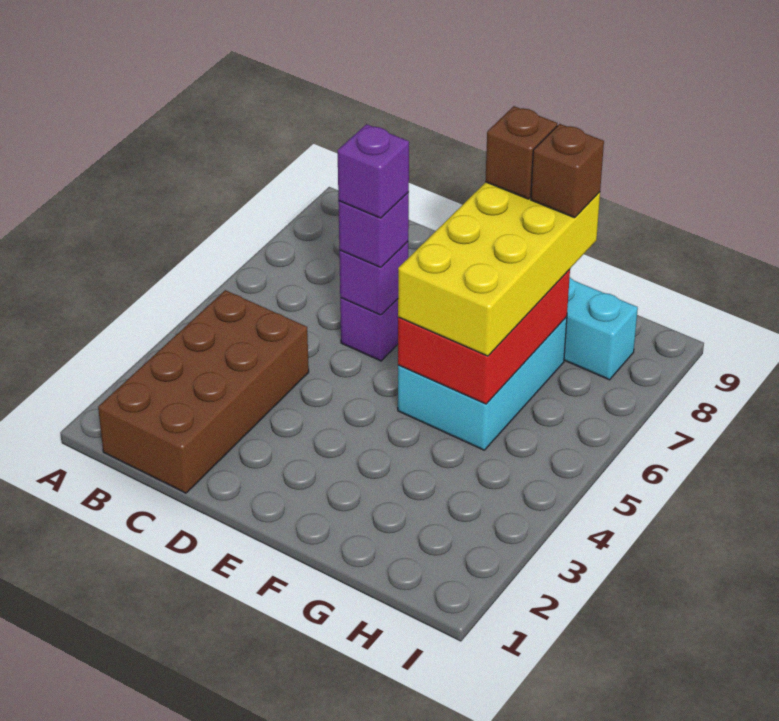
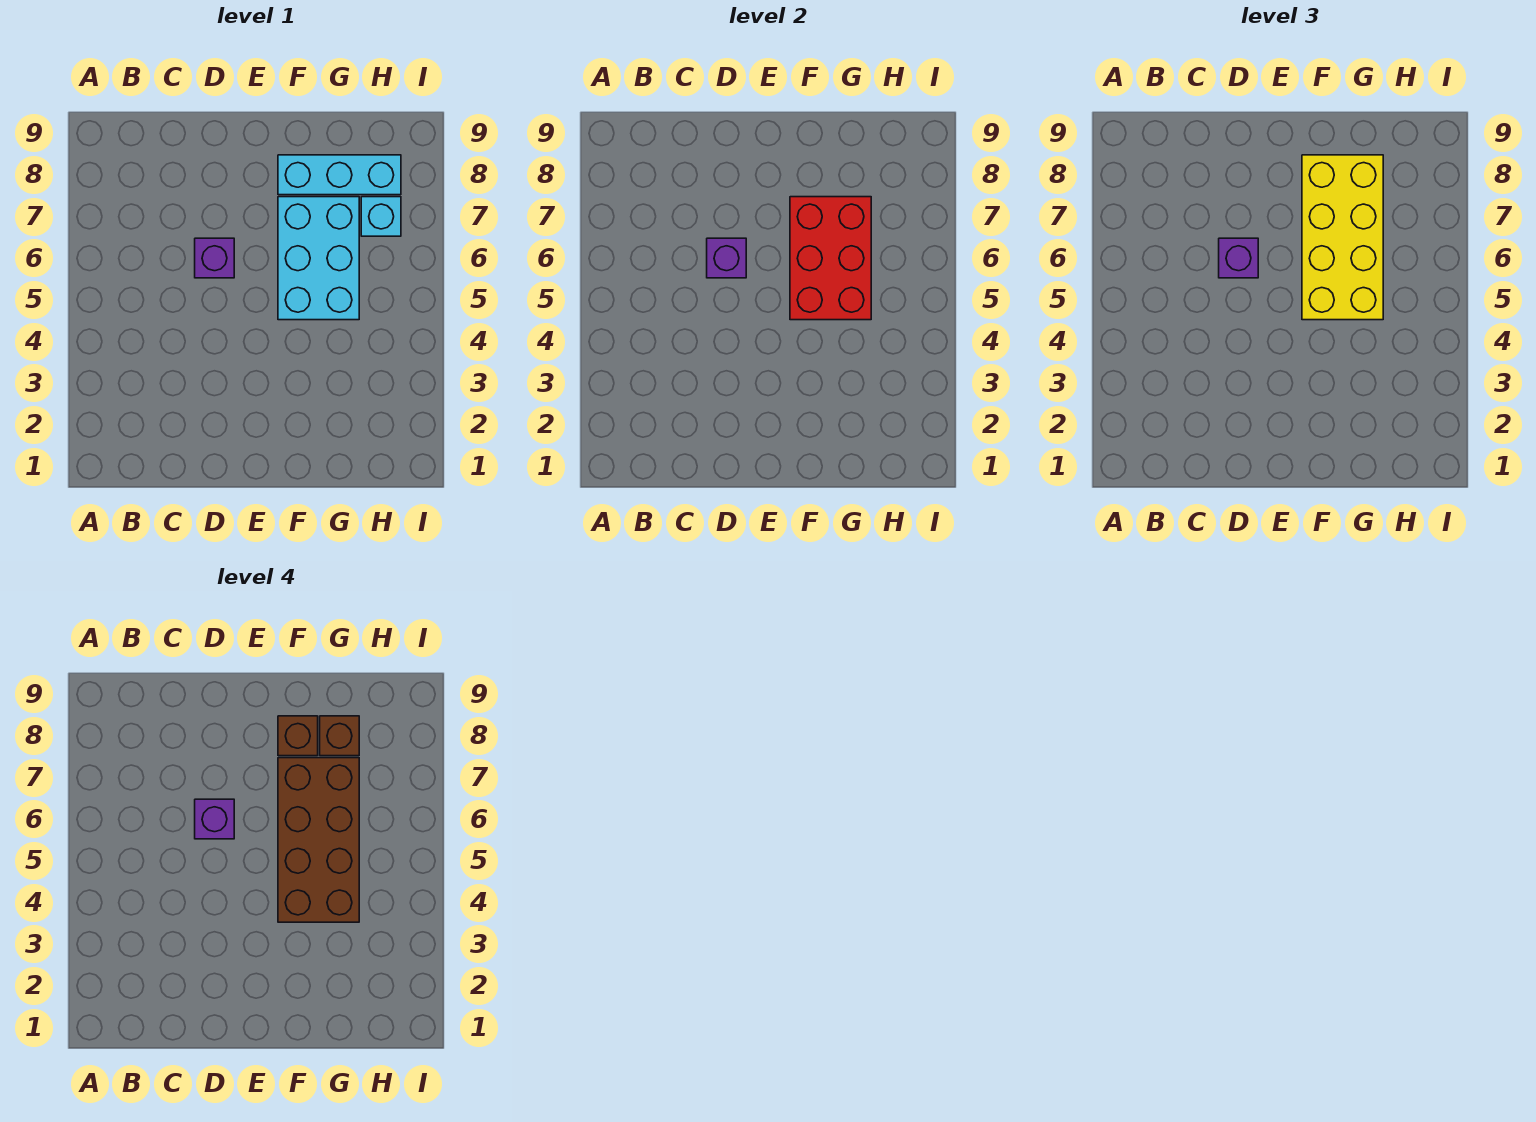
brown 2x4 brick [98,290,309,493] -> brown 2x4 brick moved to [278,758,359,922]
none -> cyan 1x1 brick [361,197,401,236]

